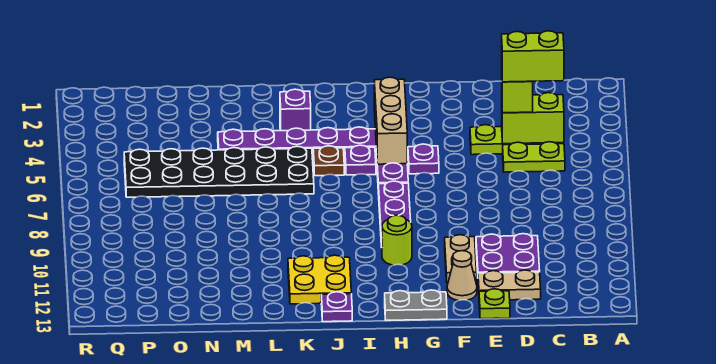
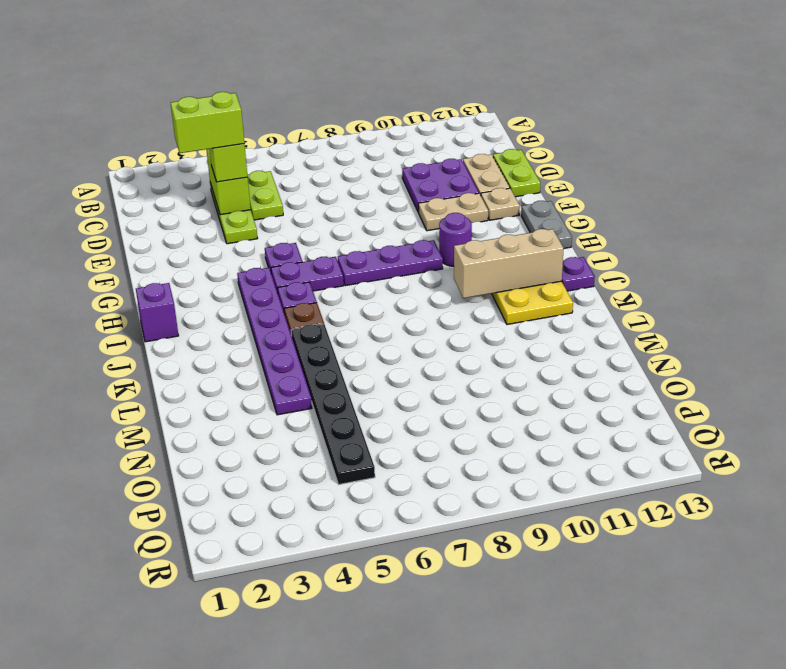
lime 1x2 brick [502,31,564,82] -> lime 1x2 brick turned to [171,92,244,153]
lime 1x1 plate [479,289,510,319] -> lime 1x2 plate [493,149,540,197]
tan 1x1 cone [447,251,477,300] -> tan 1x1 plate [481,188,520,220]
tan 1x3 brick [374,77,407,164] -> tan 1x3 brick moved to [454,229,564,298]
lime 1x1 round brick [382,215,412,265] -> purple 1x1 round brick [439,213,472,266]
purple 1x1 brick [280,89,311,131] -> purple 1x1 brick moved to [136,283,179,342]
black 2x6 plate [124,146,314,197] -> black 1x6 plate [291,324,375,484]

